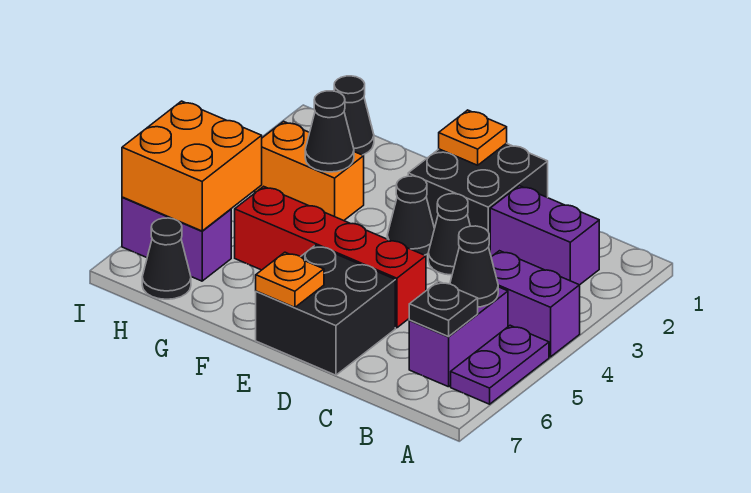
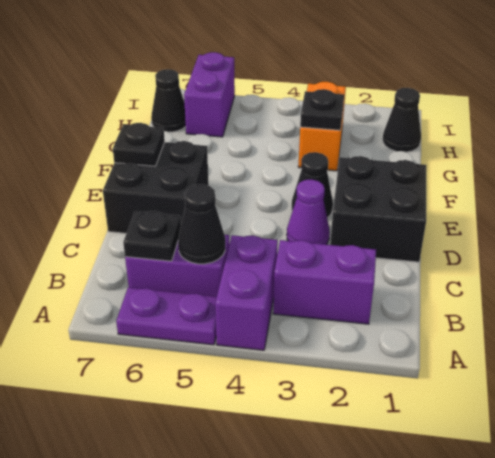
purple 1x2 brick [490,186,599,285] -> purple 1x2 brick turned to [273,240,376,324]
black 1x1 cone [428,194,470,275] -> purple 1x1 cone [287,179,330,244]
red 1x4 brick [235,186,426,328] -> none
orange 1x1 plate [439,110,507,165] -> none
orange 1x1 plate [256,252,324,308] -> black 1x1 plate [113,123,165,166]
black 1x1 cone [305,91,354,172] -> black 1x1 plate [300,89,344,130]
orange 2x2 brick [122,101,262,231] -> none

